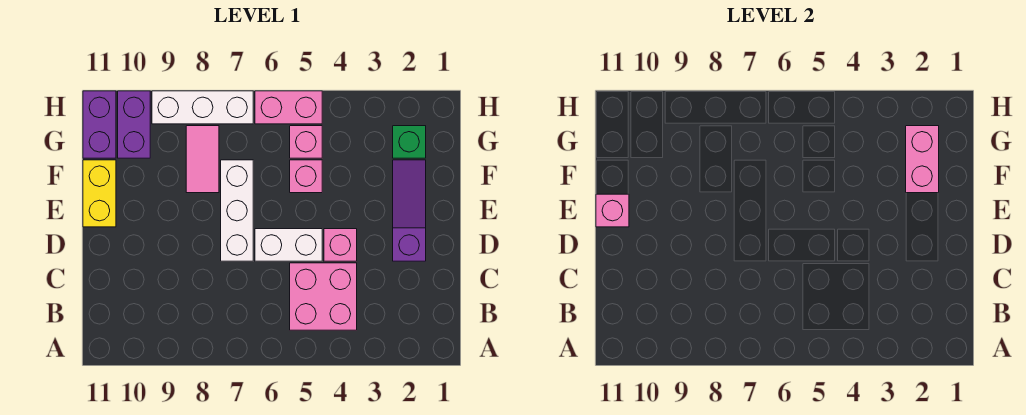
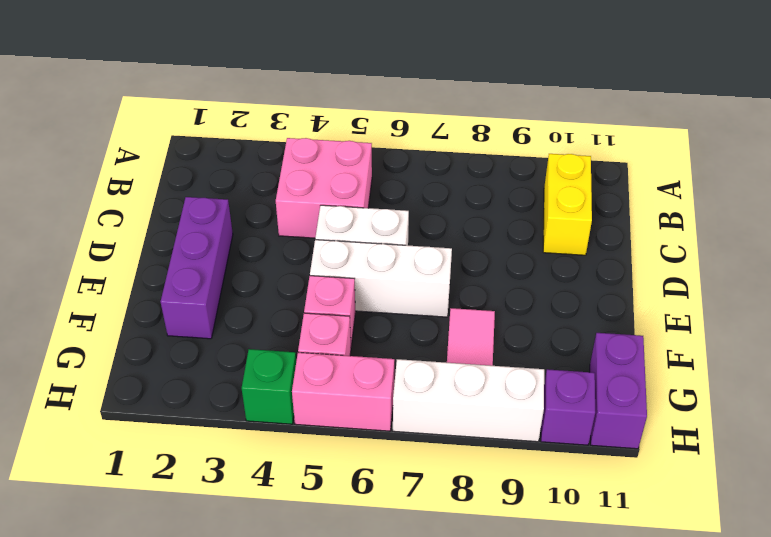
purple 1x3 slope [393,160,426,261] -> purple 1x3 brick [161,197,233,339]
pink 1x1 brick [324,229,357,261] -> none
white 1x3 brick [221,160,253,261] -> white 1x3 brick turned to [310,240,452,317]
yellow 1x2 brick [83,160,116,227] -> yellow 1x2 brick moved to [543,154,592,255]
pink 1x1 brick [596,194,629,227] -> none
pink 1x2 brick [906,126,939,193] -> none
green 1x1 brick [393,126,426,158] -> green 1x1 brick moved to [242,349,296,424]
purple 1x2 brick [118,91,150,158] -> purple 1x1 brick [541,369,595,445]

